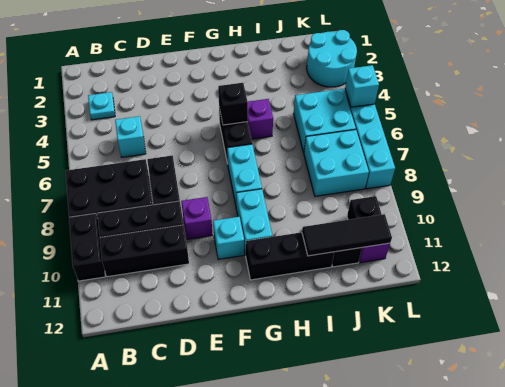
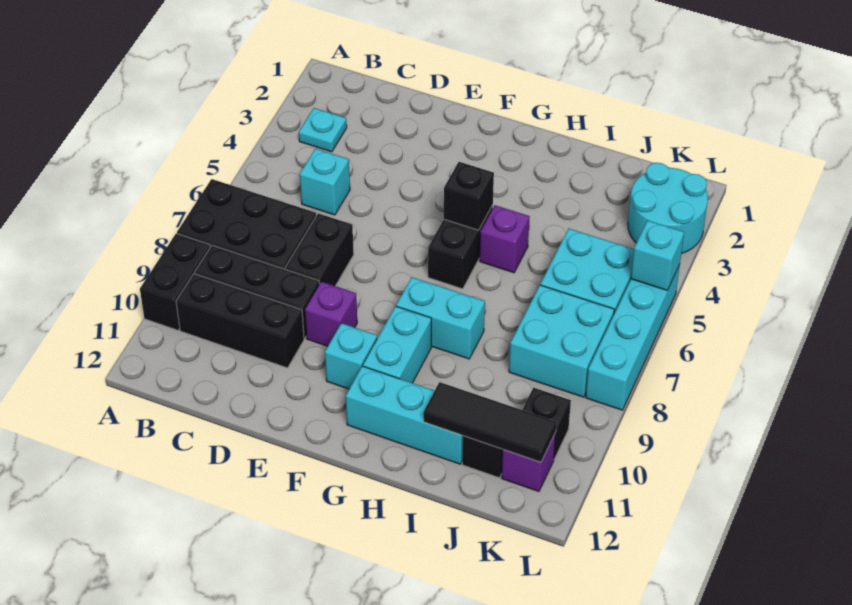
cyan 1x2 brick [227,144,262,205] -> cyan 1x2 brick turned to [396,277,485,359]
black 1x3 brick [246,232,334,280] -> cyan 1x3 brick [346,366,463,464]

